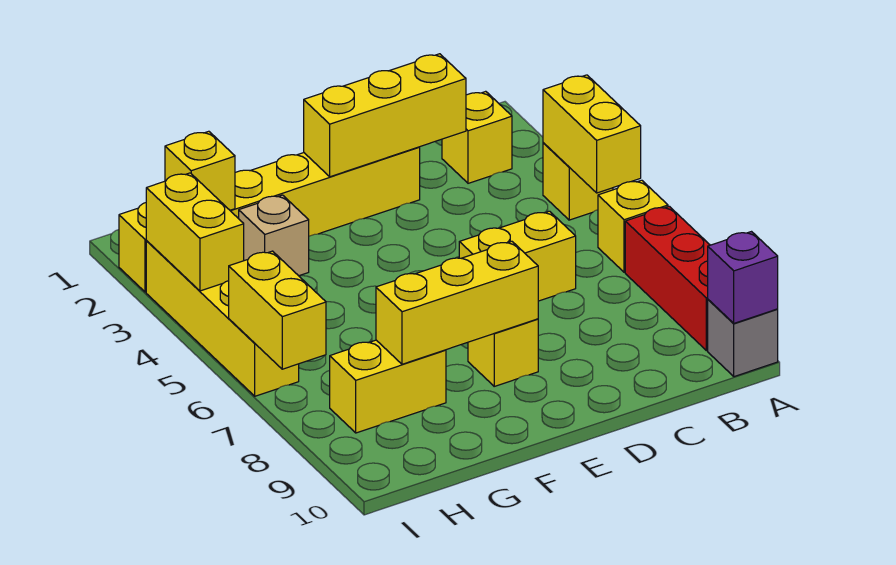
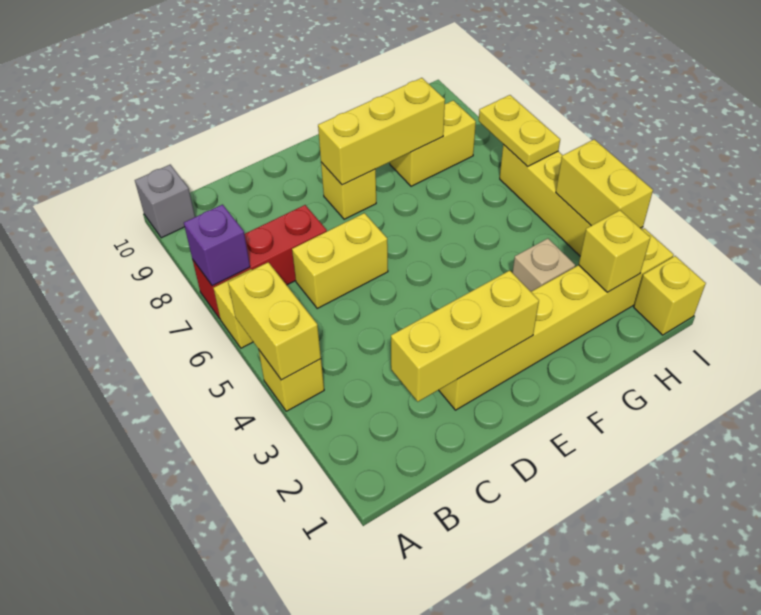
red 1x3 brick [625,206,710,351] -> red 1x3 brick turned to [193,205,327,319]
purple 1x1 brick [708,232,778,323] -> purple 1x1 brick moved to [184,205,250,286]
yellow 1x1 brick [442,91,512,183] -> yellow 1x1 brick moved to [634,256,706,335]
yellow 1x2 brick [229,251,326,369] -> yellow 1x2 plate [479,95,560,167]

